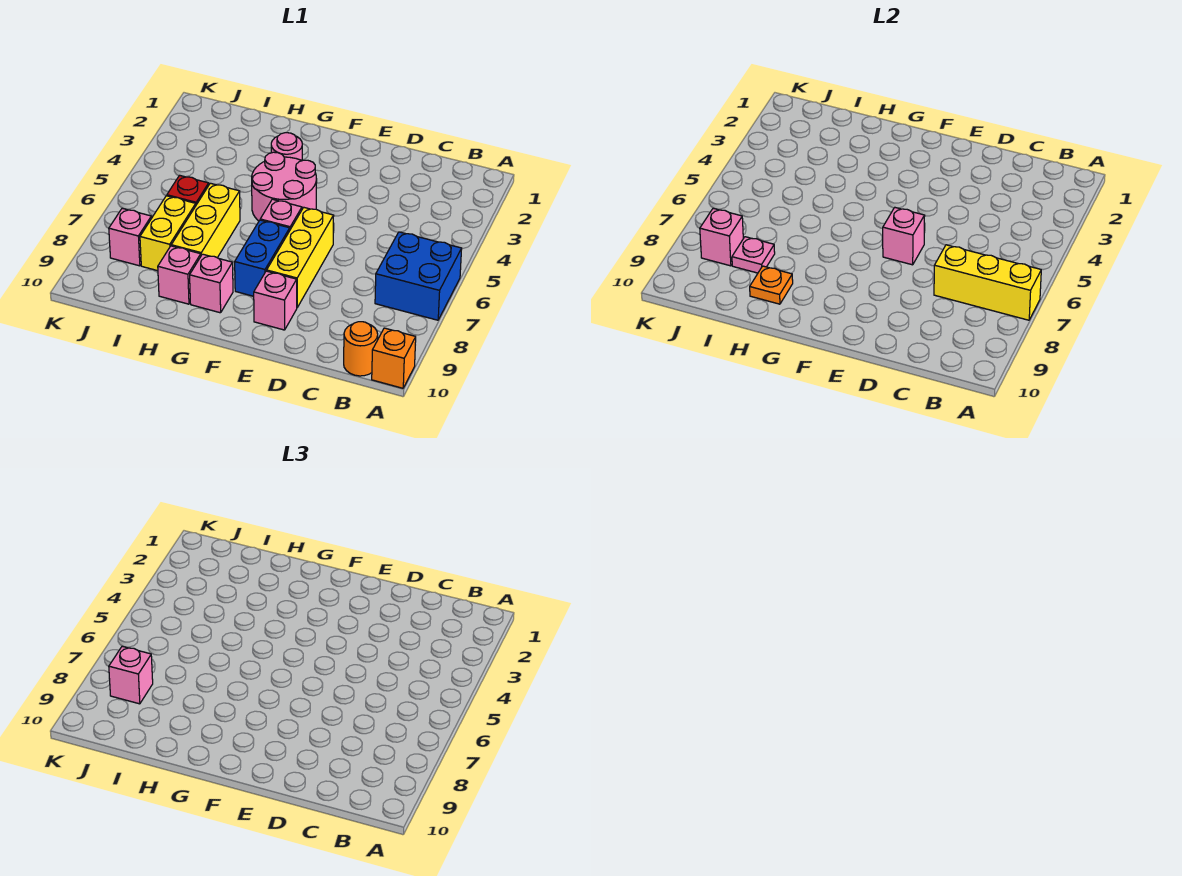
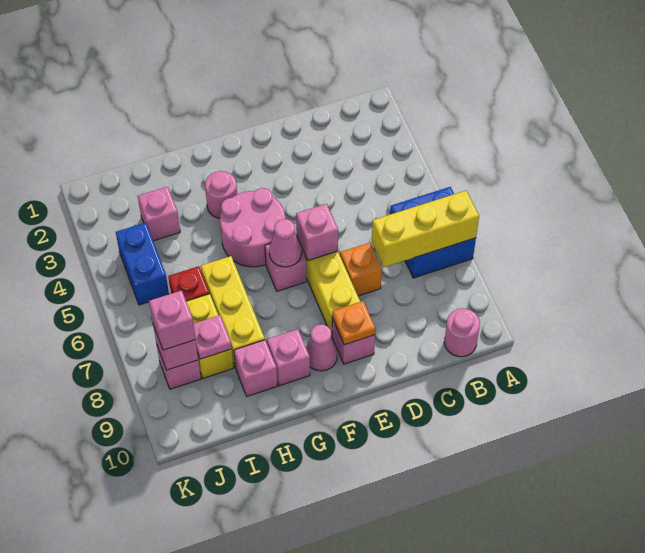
orange 1x1 brick [372,328,416,388] -> orange 1x1 brick moved to [340,242,382,296]
orange 1x1 round brick [344,322,378,376] -> pink 1x1 round brick [444,308,480,357]
none -> pink 1x1 cone [269,219,302,267]
blue 1x2 brick [235,220,290,296] -> blue 1x2 brick moved to [116,223,169,305]
none -> pink 1x1 cone [306,324,337,371]
orange 1x1 plate [750,266,793,304] -> orange 1x1 plate moved to [332,301,375,345]
none -> pink 1x1 brick [138,187,180,241]

